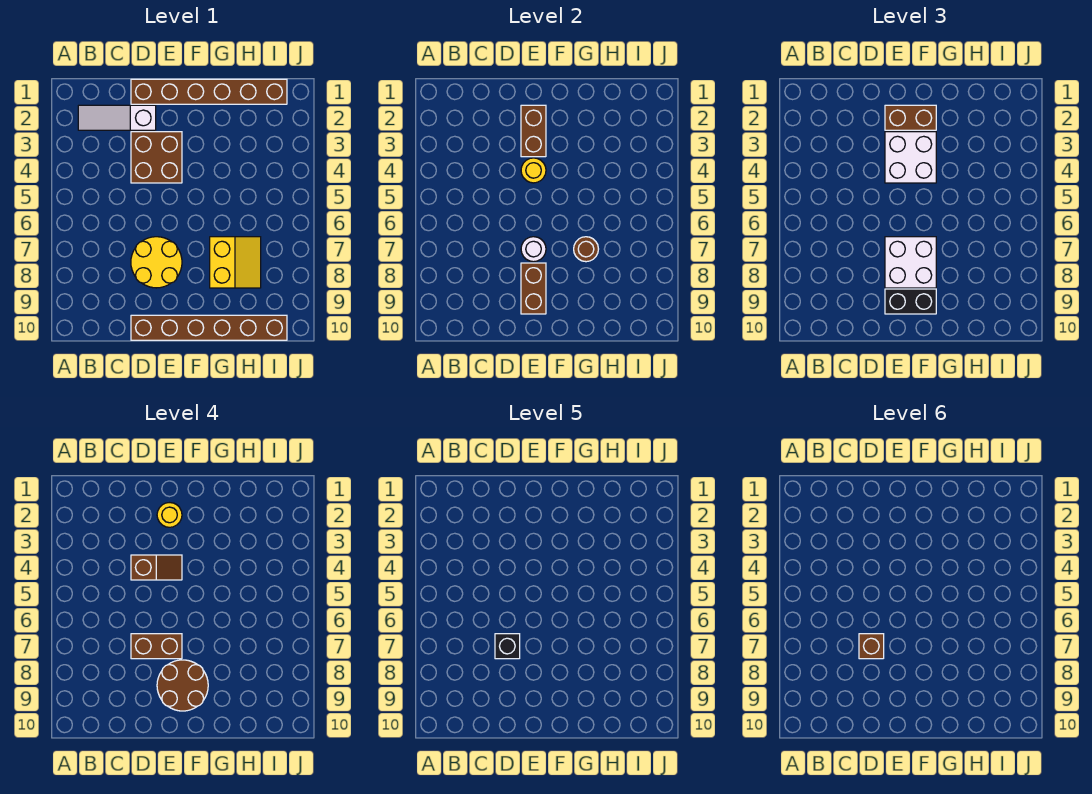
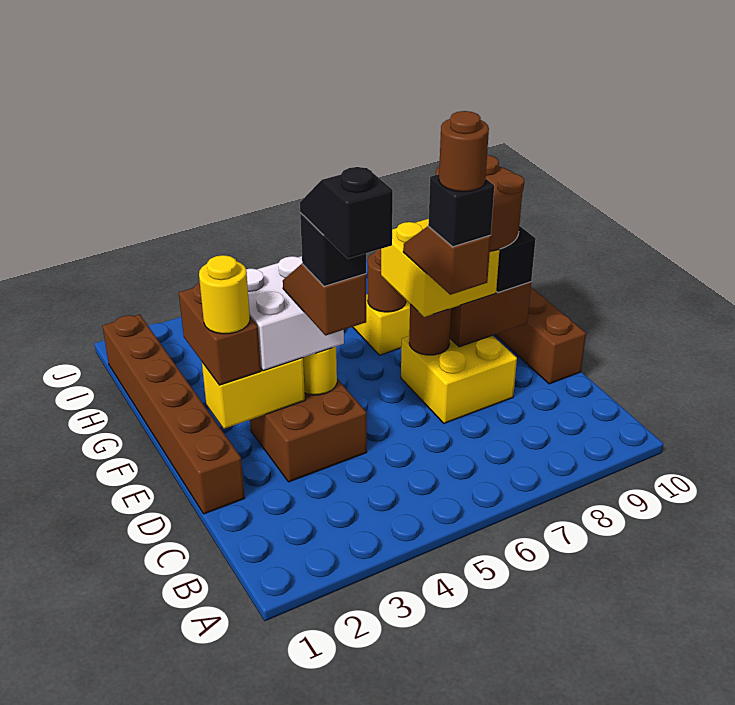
white 1x3 slope [78,105,156,130] -> none
none -> black 1x2 slope [300,167,393,259]
none -> black 1x1 brick [300,213,366,286]
yellow 2x2 round brick [131,237,182,288] -> yellow 2x2 brick [401,335,517,423]
brown 1x2 brick [131,634,182,659] -> brown 1x2 slope [403,226,491,295]
brown 1x1 brick [859,634,884,659] -> brown 1x1 round brick [439,111,489,192]
brown 1x2 brick [521,105,546,157] -> yellow 1x2 brick [202,358,305,429]
white 1x1 round brick [521,237,546,262] -> brown 1x1 round brick [409,304,451,355]
white 2x2 brick [885,237,936,288] -> yellow 2x2 brick [381,219,499,317]

